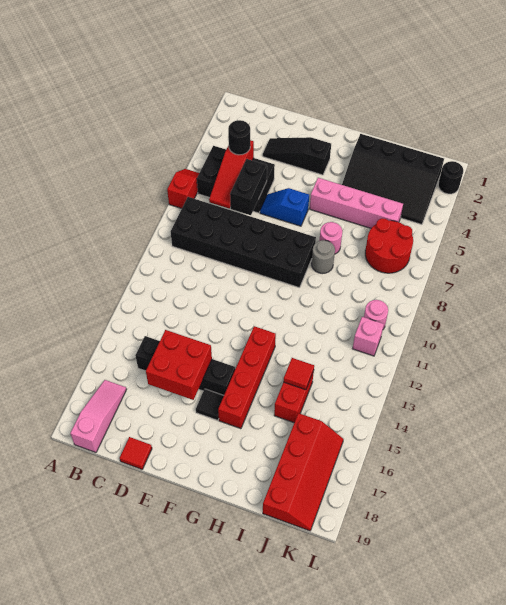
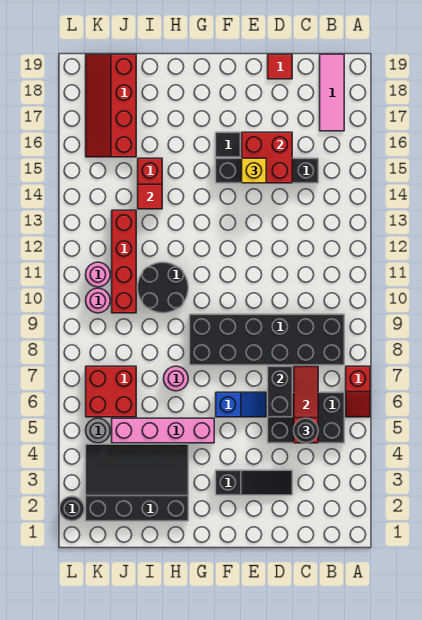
pink 1x3 slope [70,380,127,452] -> pink 1x3 tile [320,54,344,131]
none -> yellow 1x1 brick [242,158,266,183]
red 1x4 brick [218,326,276,429] -> red 1x4 brick moved to [112,210,136,313]
grey 1x1 round brick [311,240,335,274] -> grey 1x1 round brick moved to [86,418,110,443]
none -> black 2x2 round brick [138,262,188,313]
red 2x2 round brick [365,218,413,273] -> red 2x2 brick [86,366,136,417]
pink 1x1 brick [352,317,384,356] -> pink 1x1 round brick [86,262,110,287]

